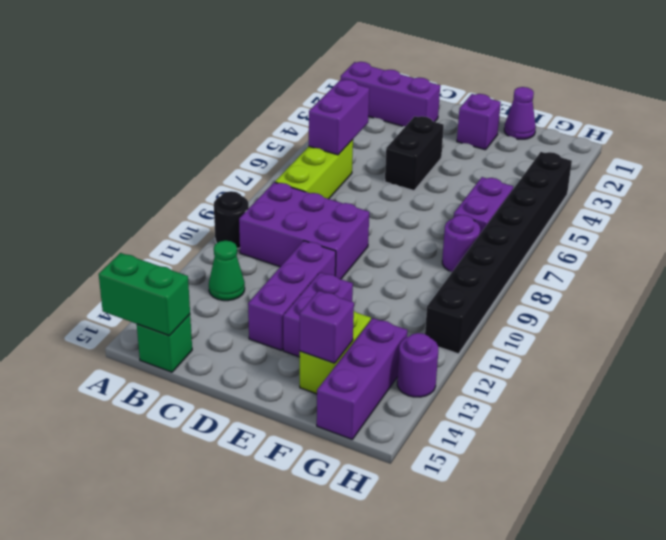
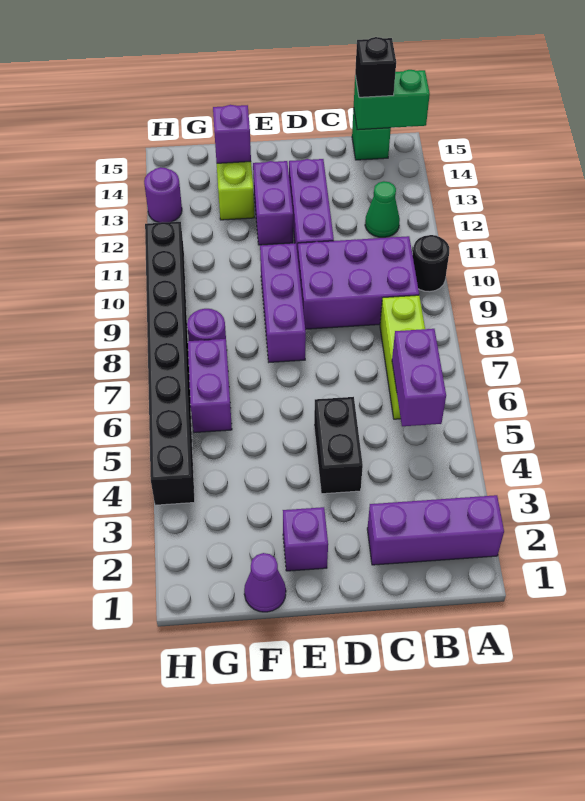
none -> black 1x1 brick [355,37,396,97]
purple 1x3 brick [317,318,407,439] -> purple 1x3 brick moved to [260,243,306,362]

